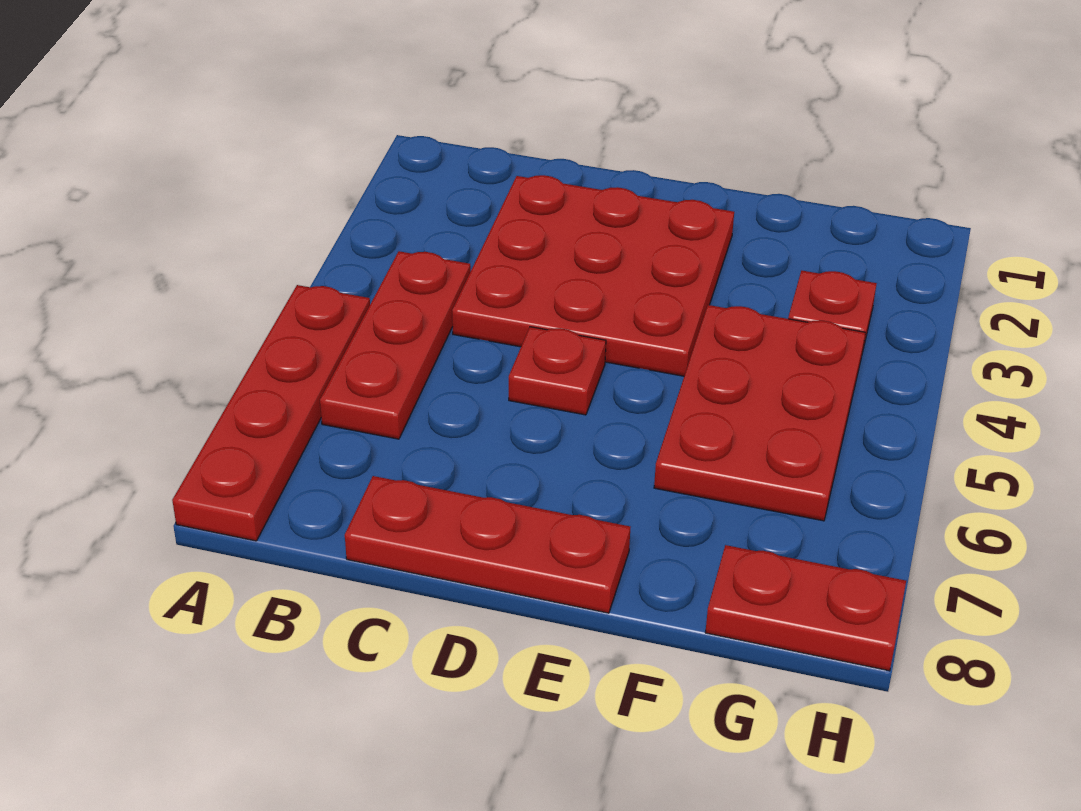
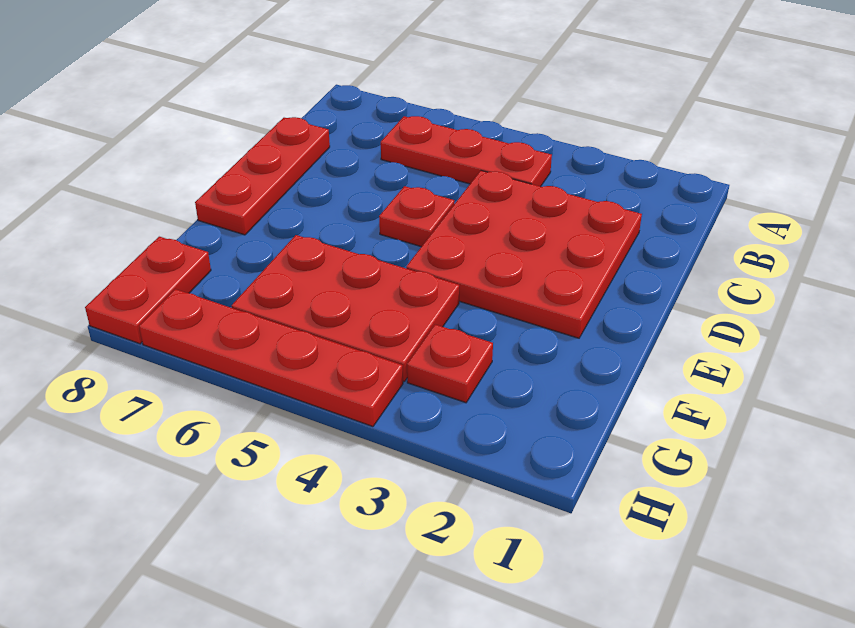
red 1x4 plate [172,285,370,541] -> red 1x4 plate moved to [139,289,403,427]

